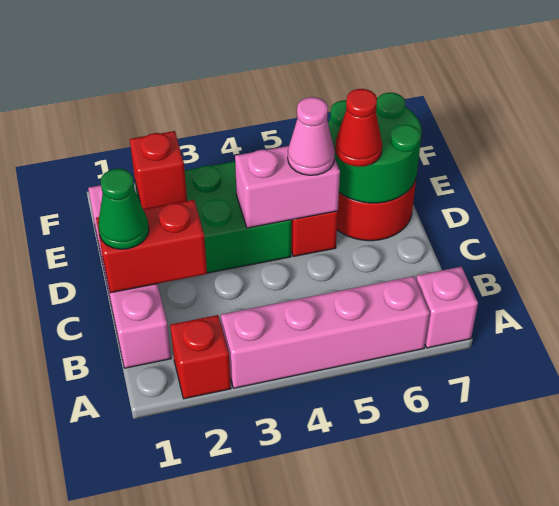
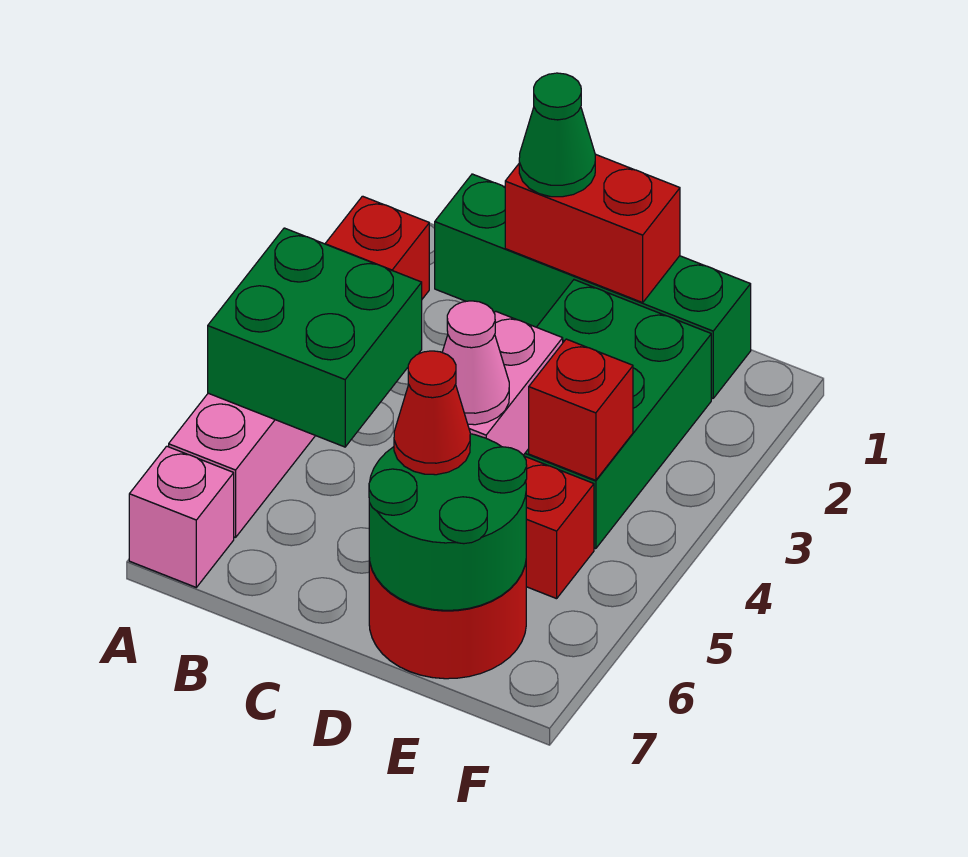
none -> green 2x2 brick [208,228,422,447]
pink 1x4 brick [88,185,171,368] -> green 1x4 brick [435,174,751,398]
red 1x2 brick [96,200,207,293] -> red 1x2 brick turned to [505,154,680,303]
red 1x1 brick [130,131,187,209] -> red 1x1 brick moved to [529,339,633,480]

